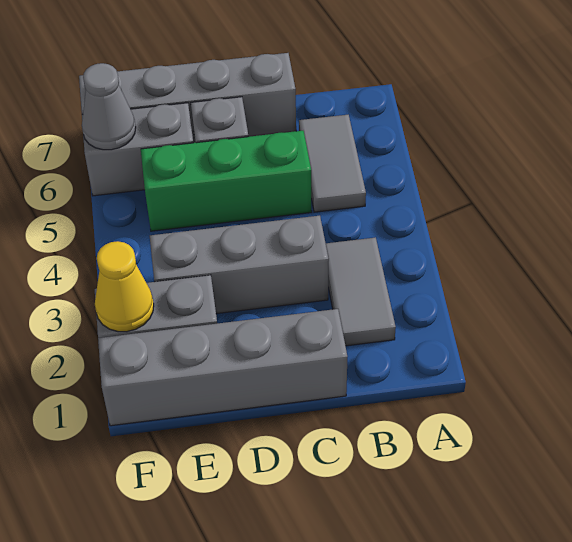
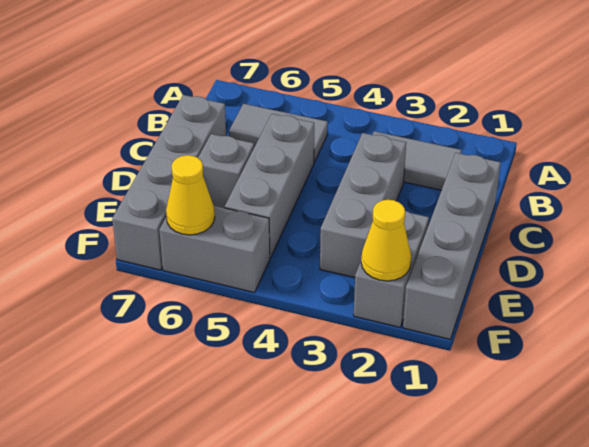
green 1x3 brick [141,131,312,231] -> grey 1x3 brick [225,114,314,258]
grey 1x2 brick [82,103,193,196] -> grey 1x2 brick turned to [159,206,270,293]
grey 1x1 cone [82,63,136,150] -> yellow 1x1 cone [166,155,215,235]

